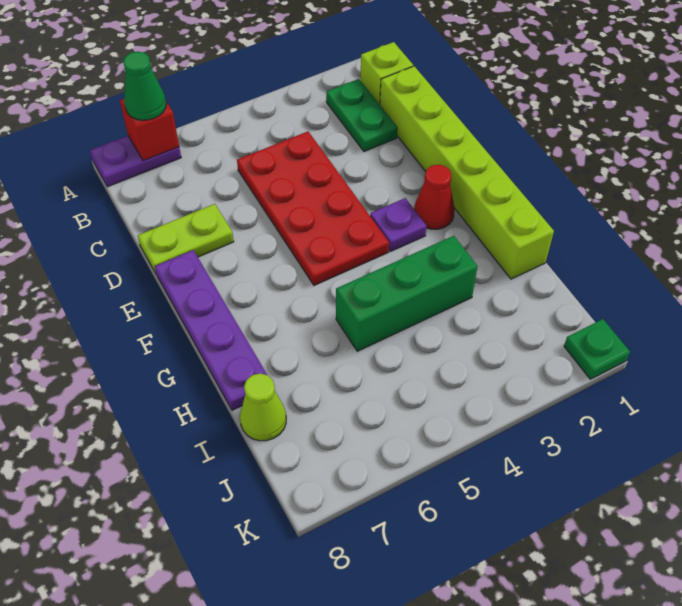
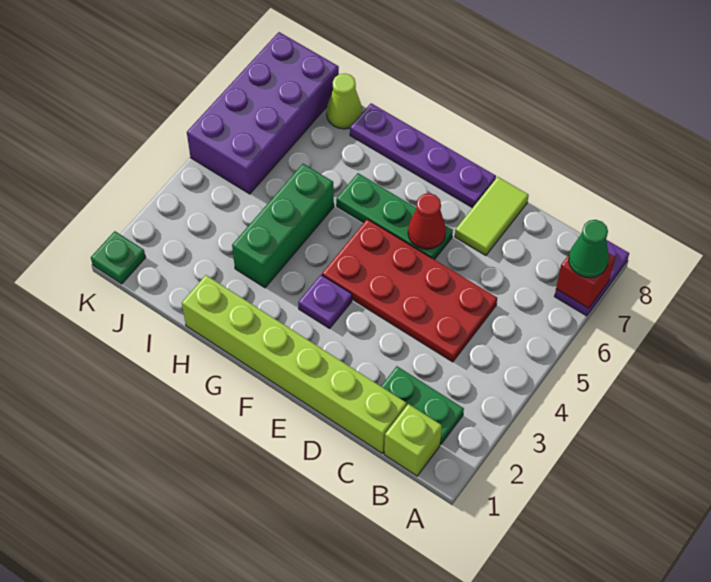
lime 1x2 plate [138,204,234,275] -> lime 1x2 tile [455,177,529,256]
none -> green 1x3 plate [336,173,453,260]
red 1x1 cone [414,165,455,229] -> red 1x1 cone moved to [408,193,446,249]
none -> purple 2x4 brick [187,32,339,194]

